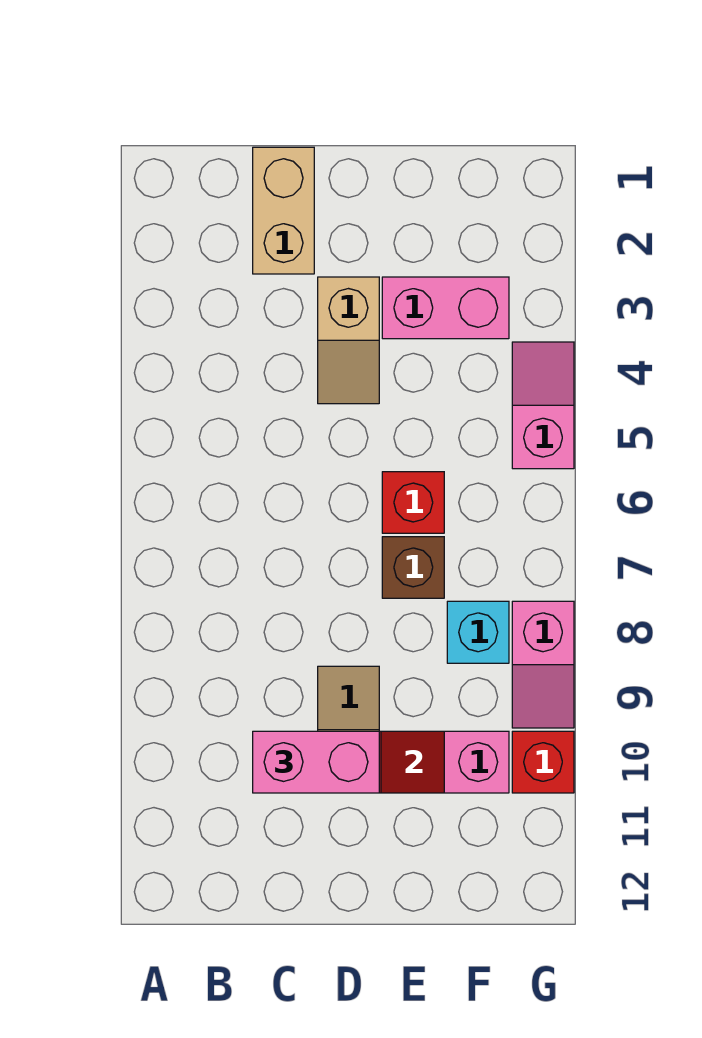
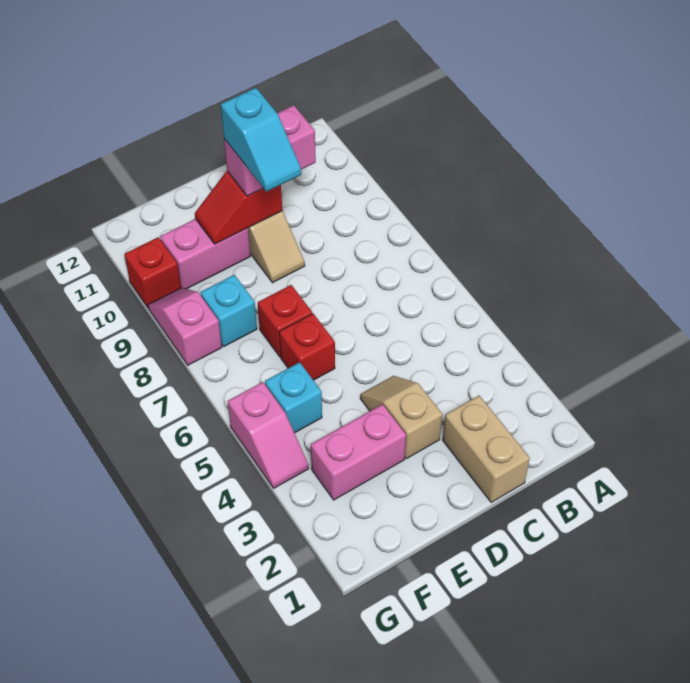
none -> cyan 1x2 slope [221,88,301,192]
brown 1x1 brick [382,537,444,598] -> red 1x1 brick [258,285,312,357]
none -> cyan 1x1 brick [265,362,322,433]

